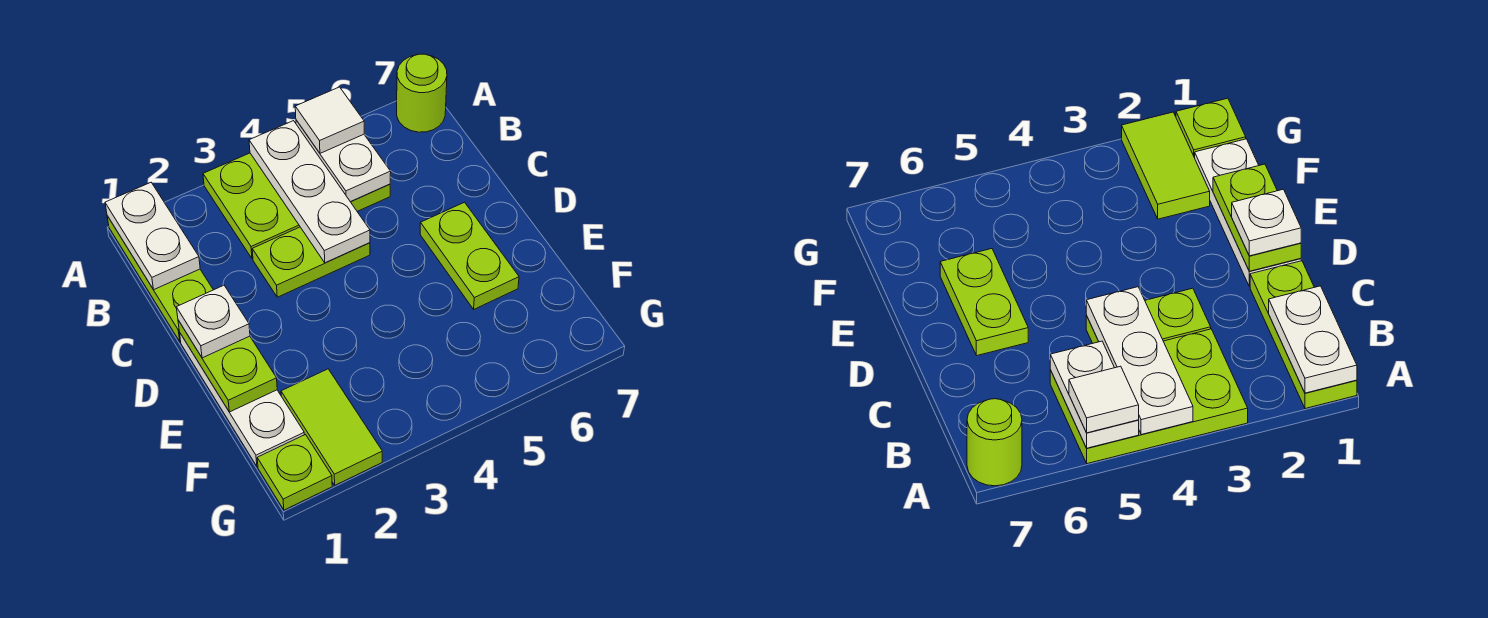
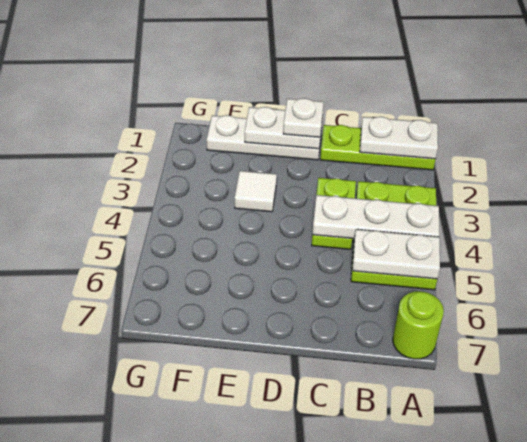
white 1x1 tile [295,87,364,153] -> white 1x1 tile moved to [235,171,277,212]
lime 1x2 plate [178,320,277,412] -> white 1x2 plate [245,107,322,149]
lime 1x2 plate [420,202,519,309] -> none
lime 1x2 tile [281,369,382,485] -> none
lime 1x1 plate [257,435,332,510] -> none

